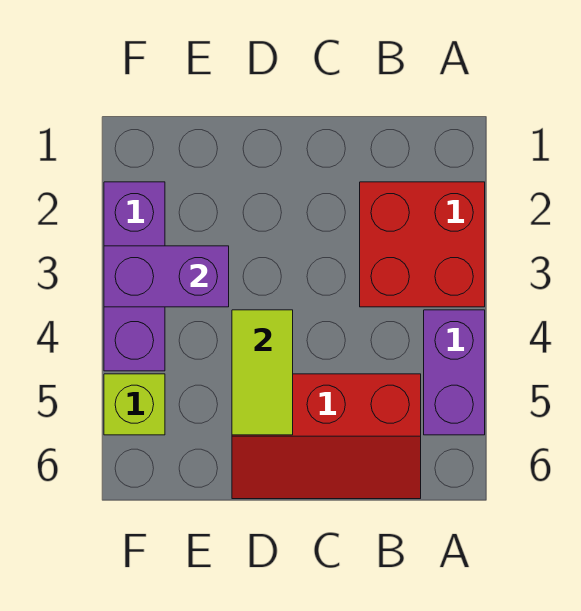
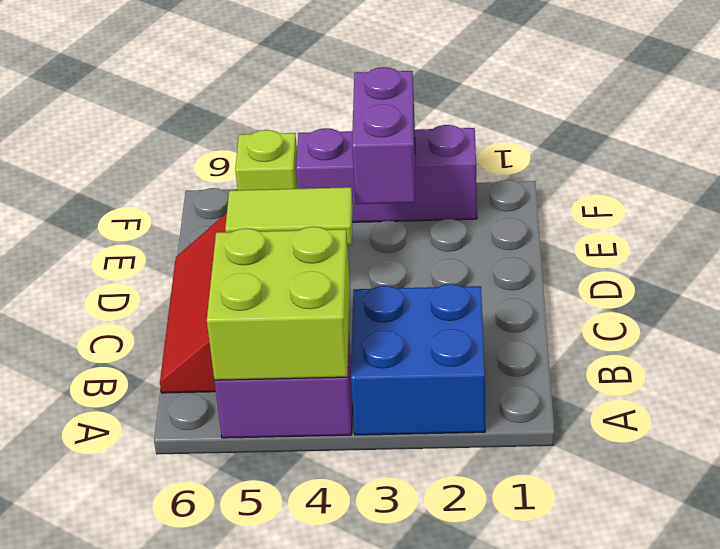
red 2x2 brick [360,182,485,307] -> blue 2x2 brick [351,284,485,435]
none -> lime 2x2 brick [207,227,350,380]

